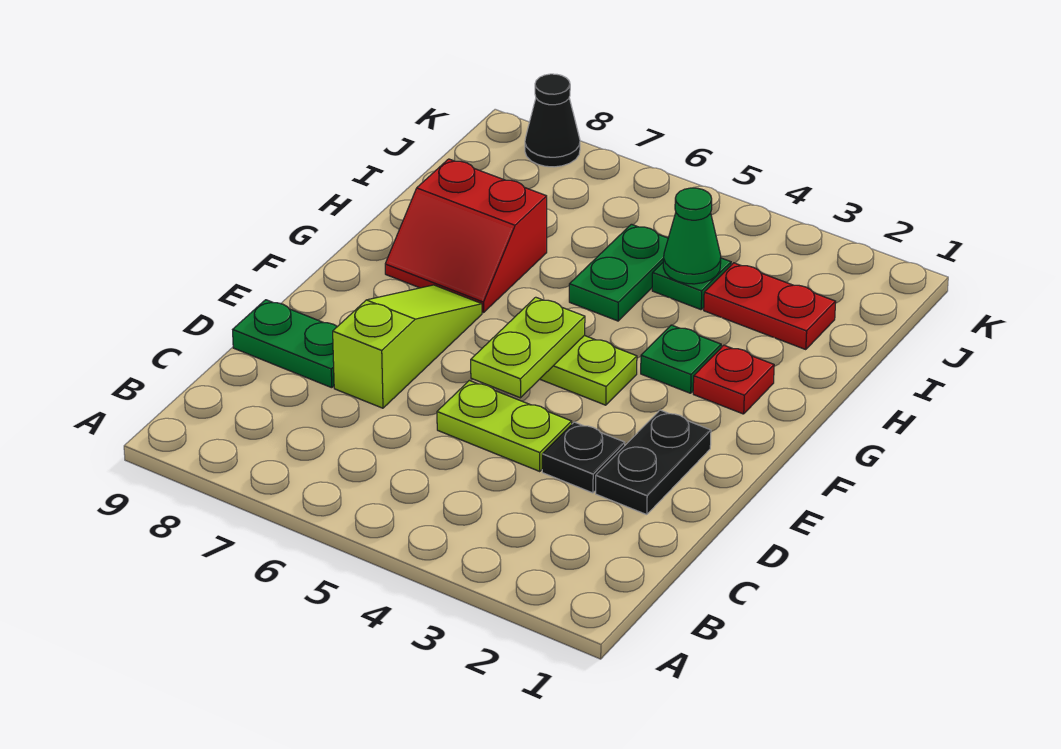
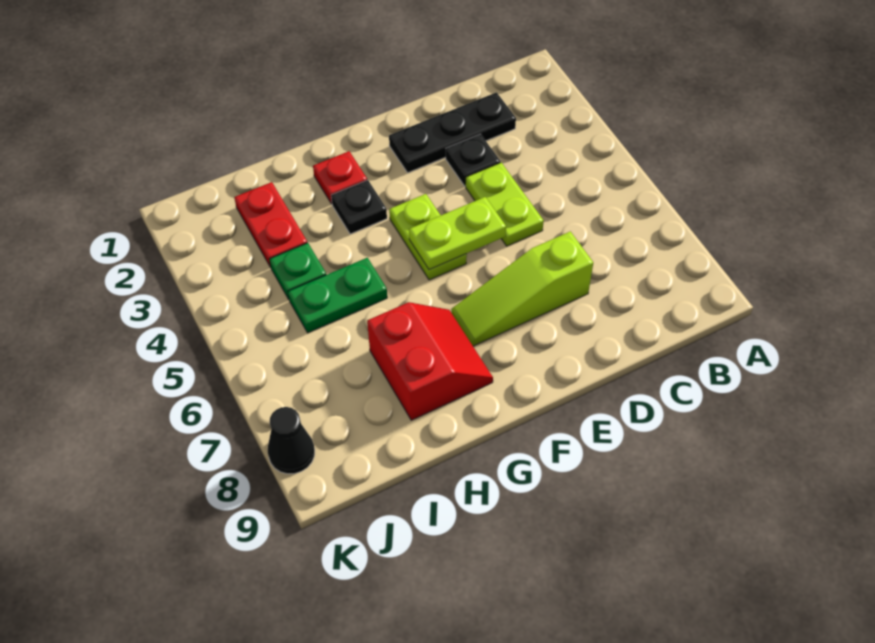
black 1x2 plate [596,410,711,515] -> black 1x3 plate [389,92,516,173]
green 1x2 plate [233,300,337,388] -> none
green 1x1 plate [641,325,721,393] -> black 1x1 plate [331,180,387,234]
green 1x1 cone [663,188,721,284] -> none

